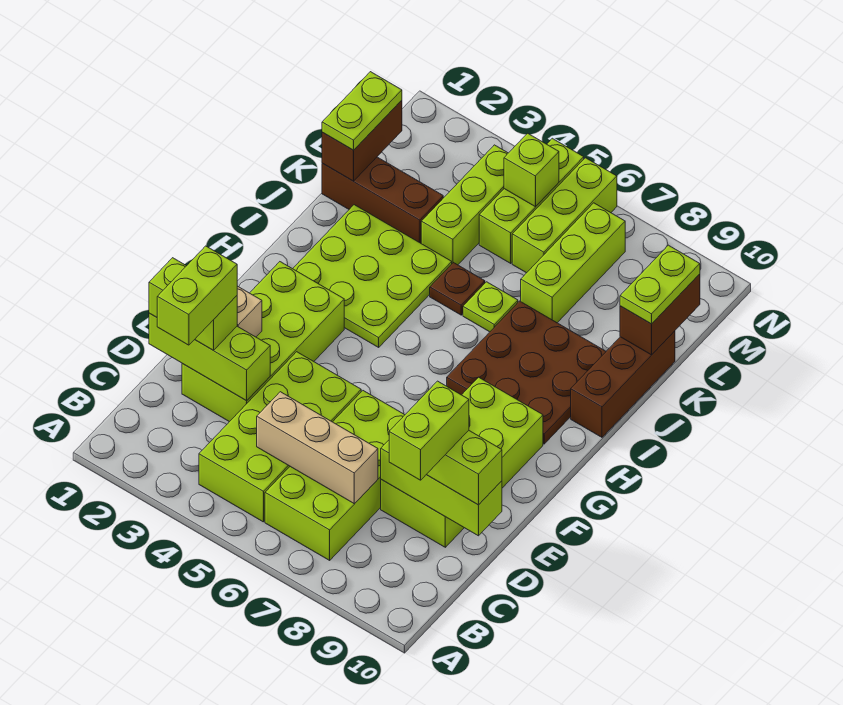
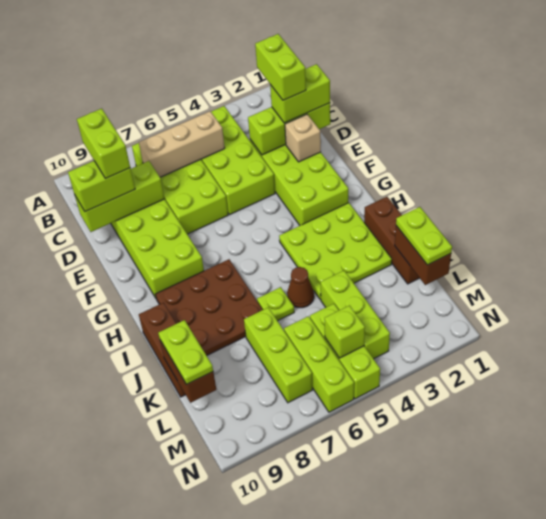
brown 1x1 plate [430,263,485,315] -> brown 1x1 cone [287,267,314,308]
brown 1x3 brick [322,157,443,243] -> brown 1x3 brick turned to [364,197,419,284]

